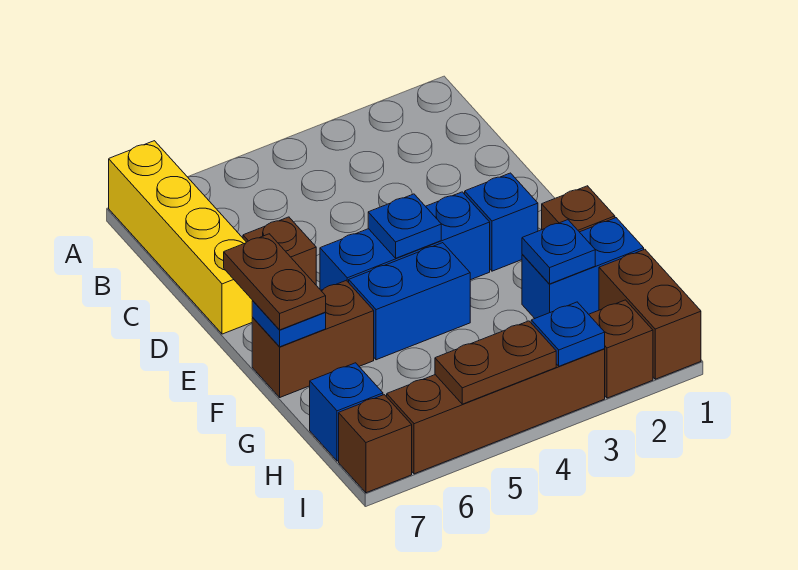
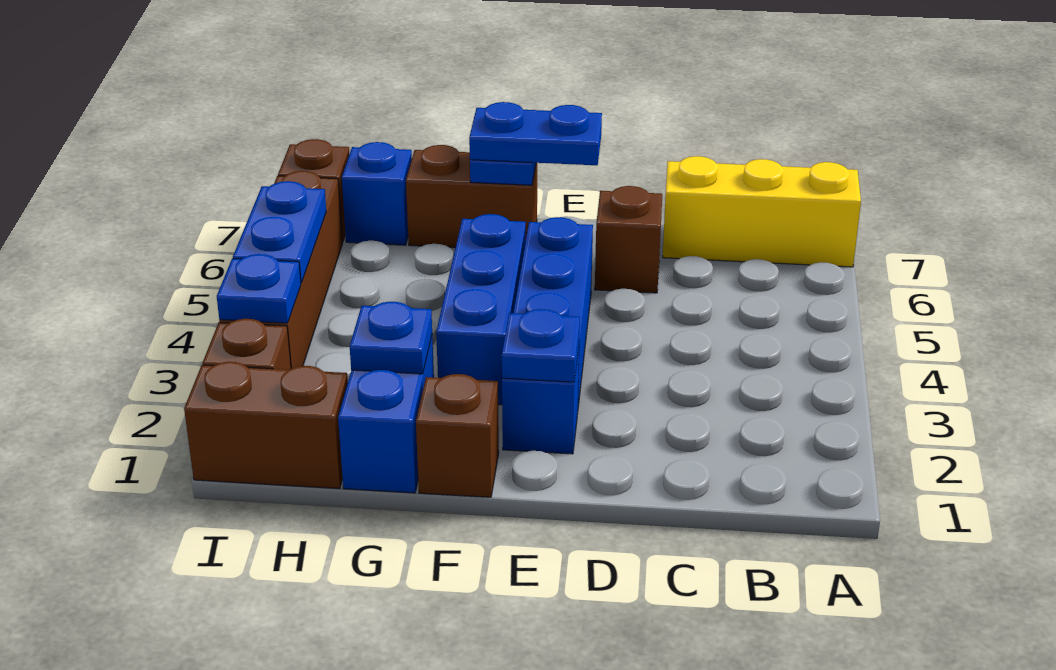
yellow 1x4 brick [109,141,253,334] -> yellow 1x3 brick [663,156,861,267]
blue 1x1 plate [368,194,441,258] -> blue 1x1 plate moved to [502,309,580,382]
brown 1x2 plate [224,234,326,330] -> blue 1x2 plate [469,102,602,165]
blue 1x2 brick [349,243,470,360] -> blue 1x3 brick [436,214,526,405]
brown 1x2 brick [252,280,374,397] -> brown 1x2 brick turned to [406,145,537,248]
brown 1x2 plate [435,321,556,404] -> blue 1x2 plate [233,181,326,283]

